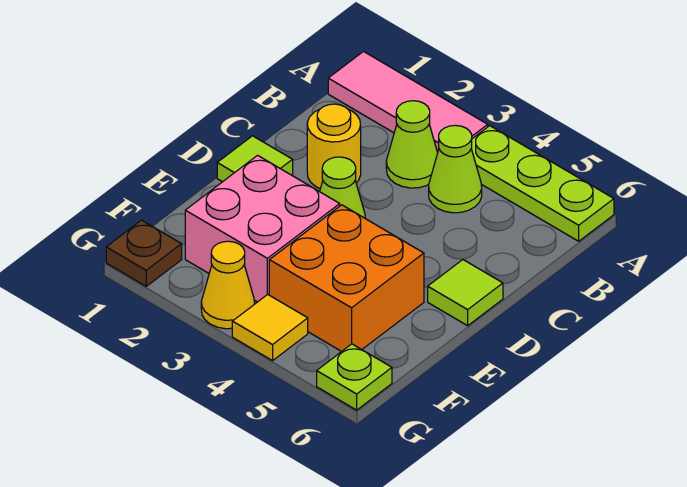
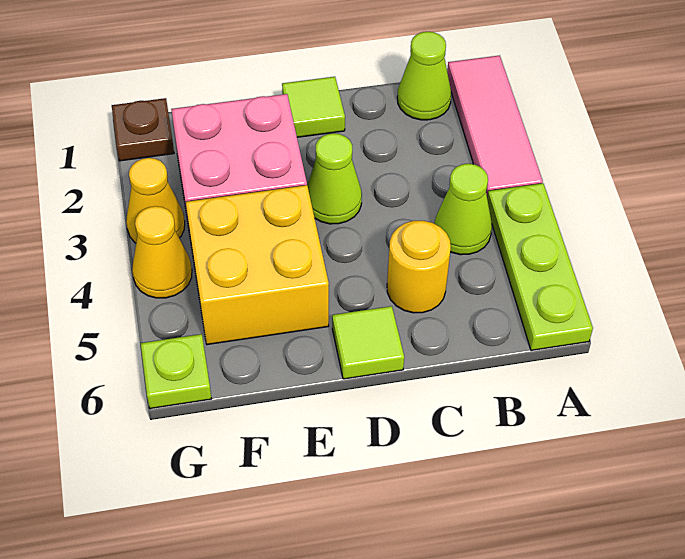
lime 1x1 cone [386,101,438,188] -> lime 1x1 cone moved to [397,32,451,120]
yellow 1x1 round brick [307,104,361,188] -> yellow 1x1 round brick moved to [387,221,451,313]
orange 2x2 brick [269,205,424,351] -> yellow 2x2 brick [186,185,329,345]
yellow 1x1 tile [232,294,308,361] -> yellow 1x1 cone [132,206,192,298]

